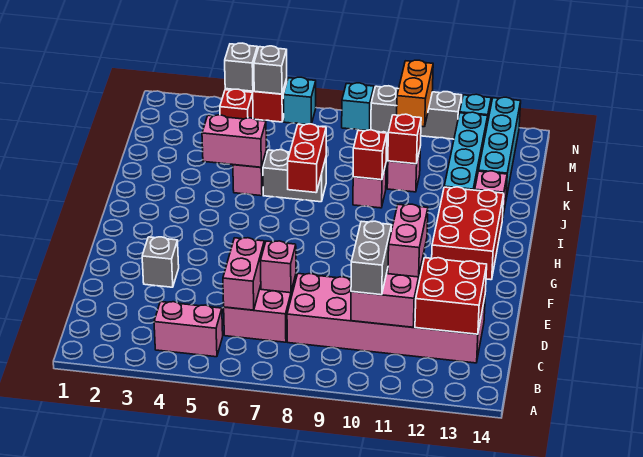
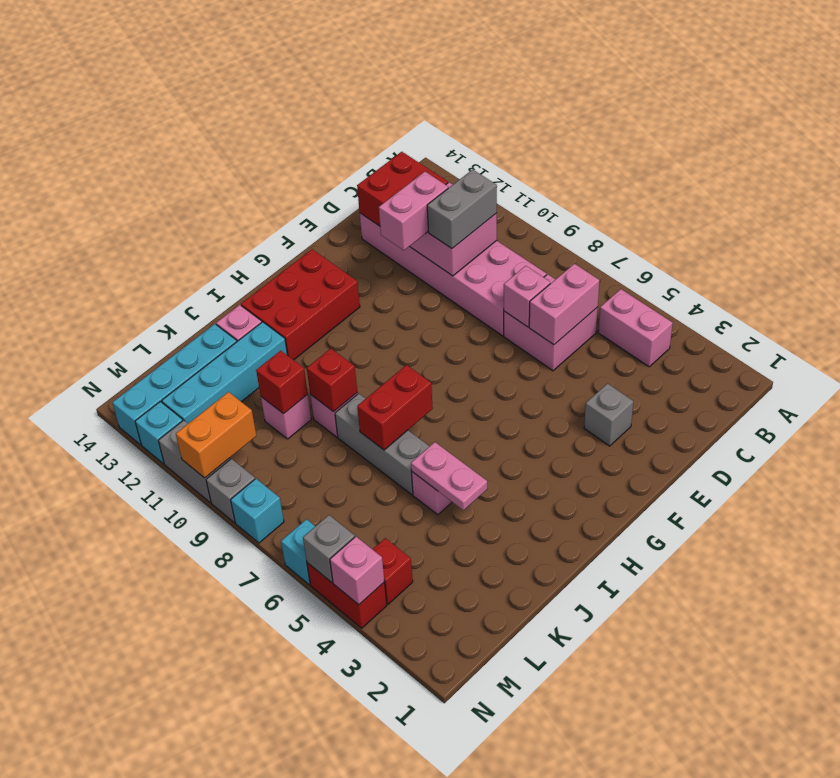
pink 1x2 brick [202,115,266,167] -> pink 1x2 plate [411,442,487,510]
grey 1x2 brick [263,150,326,202] -> grey 1x3 brick [335,393,429,495]
grey 1x1 brick [225,43,257,91] -> pink 1x1 brick [330,537,384,605]

